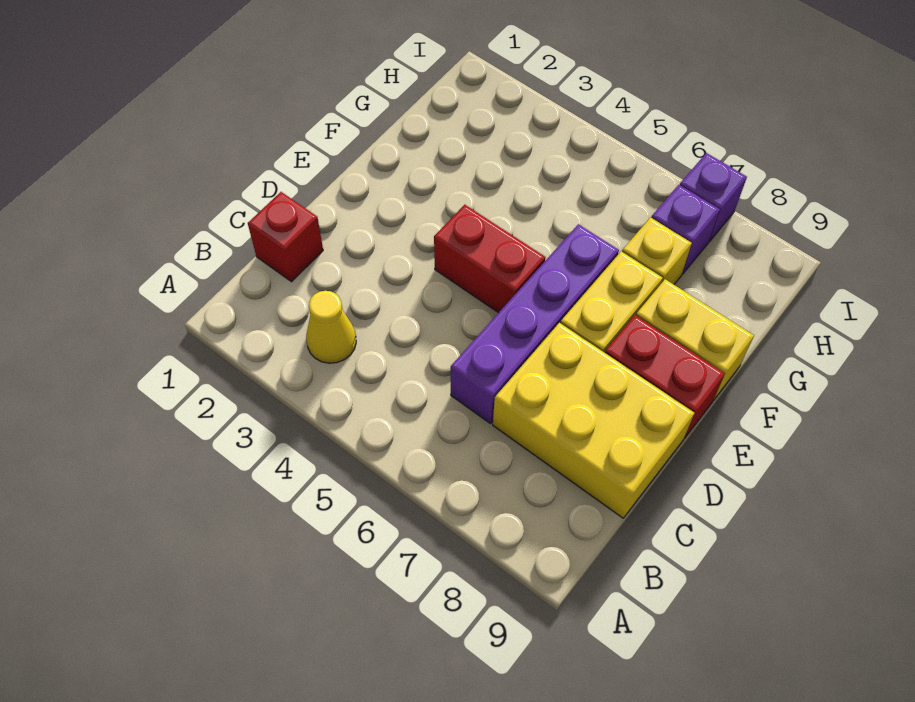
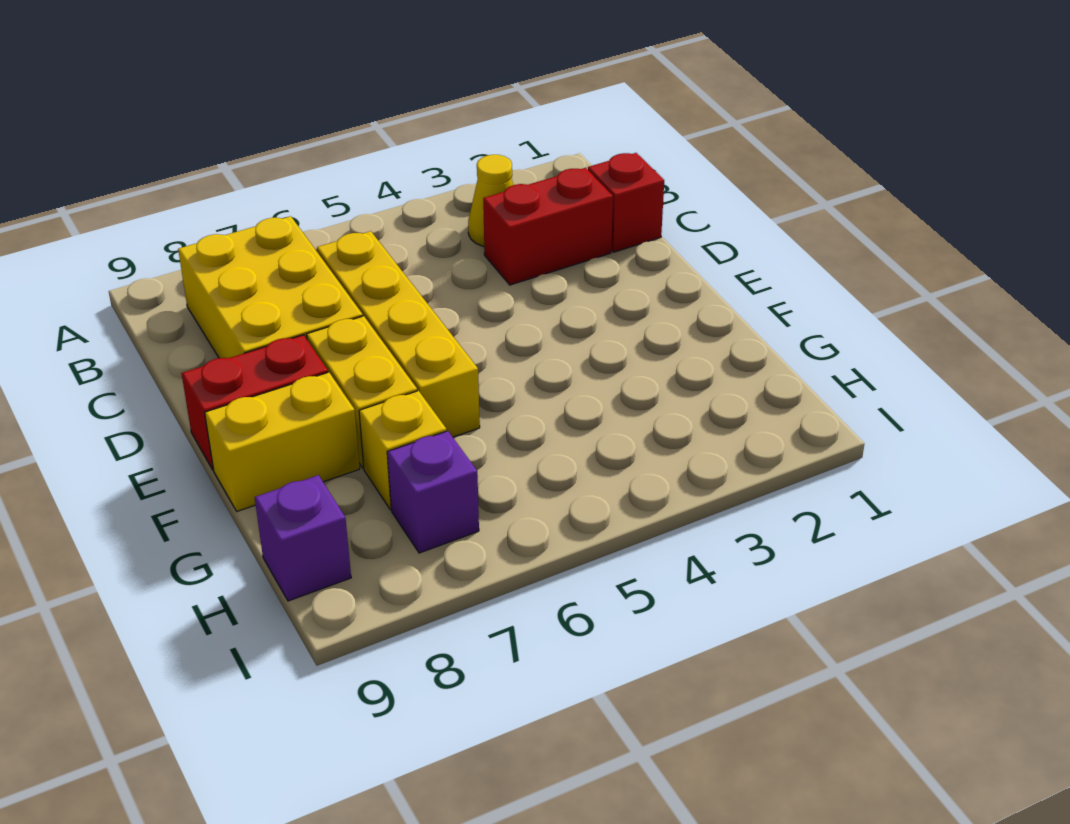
purple 1x4 brick [451,224,619,424] -> yellow 1x4 brick [317,231,480,437]
yellow 2x3 brick [493,323,694,518] -> yellow 2x3 brick turned to [178,216,363,358]
red 1x2 brick [434,205,546,313] -> red 1x2 brick moved to [483,168,613,285]
purple 1x1 brick [680,153,747,242] -> purple 1x1 brick moved to [255,475,351,601]

